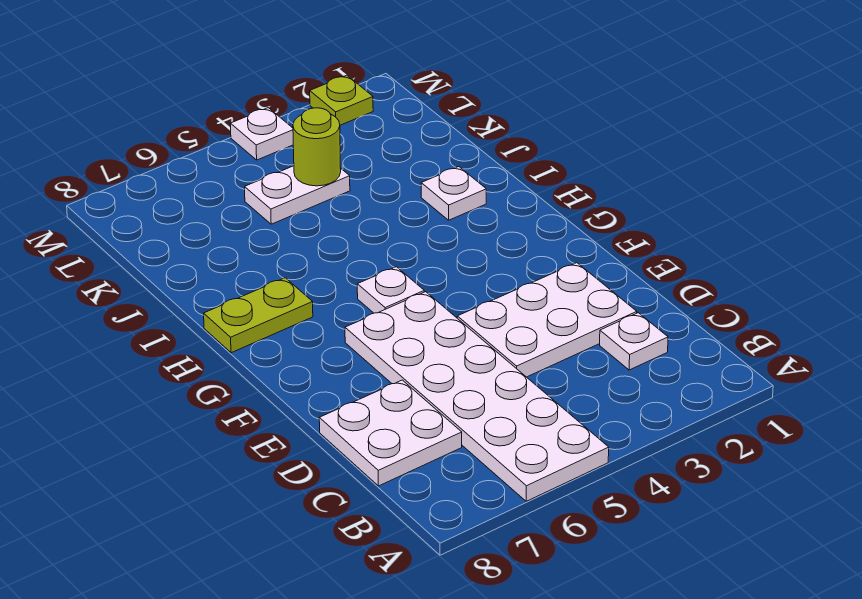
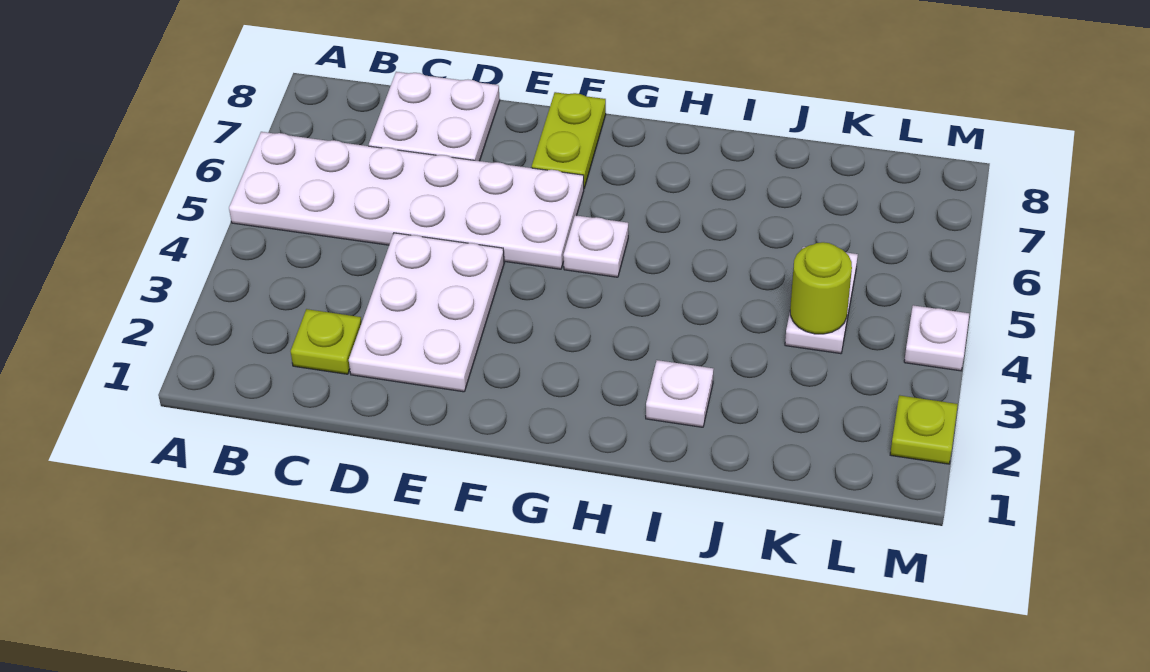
white 1x1 plate [600,313,668,370] -> lime 1x1 plate [291,309,362,374]
lime 1x2 plate [204,278,313,353] -> lime 1x2 plate moved to [532,92,606,188]

